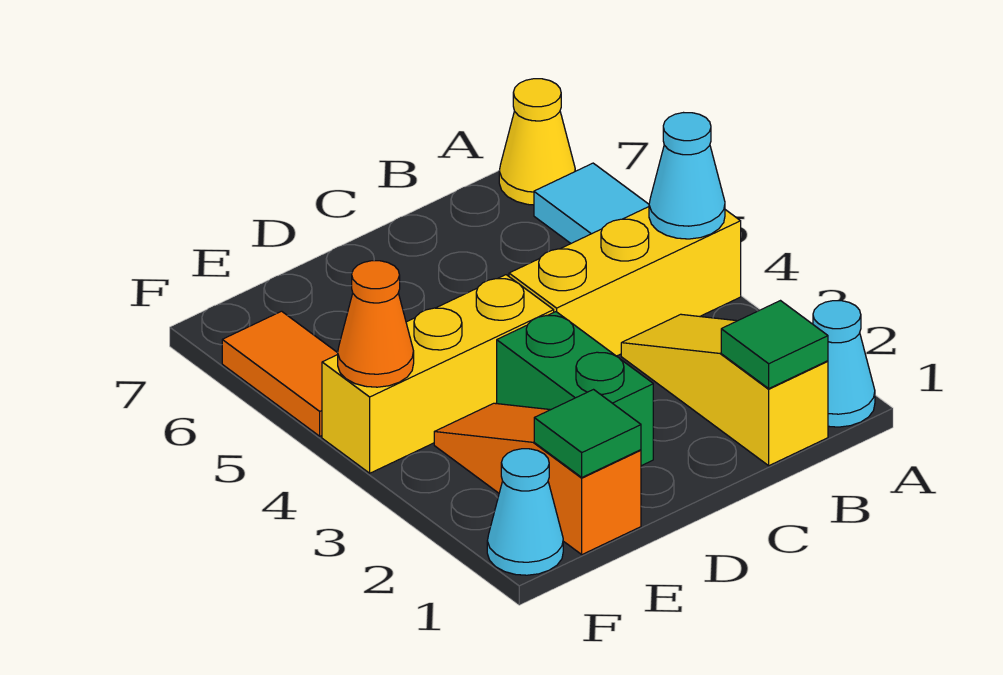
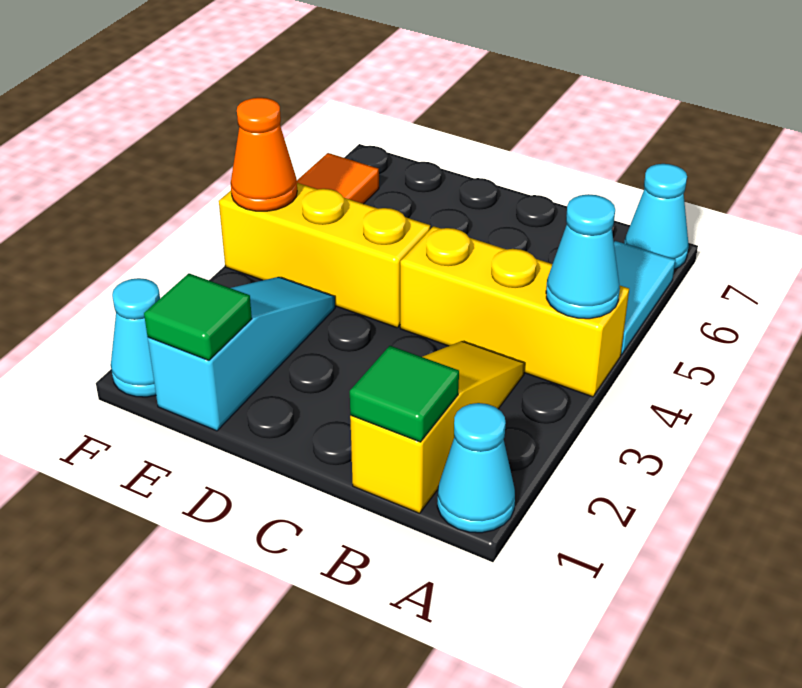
yellow 1x1 cone [499,79,575,205] -> cyan 1x1 cone [624,164,689,269]
green 1x2 brick [497,312,653,466] -> none
orange 1x3 slope [434,403,641,554] -> cyan 1x3 slope [148,277,335,431]

